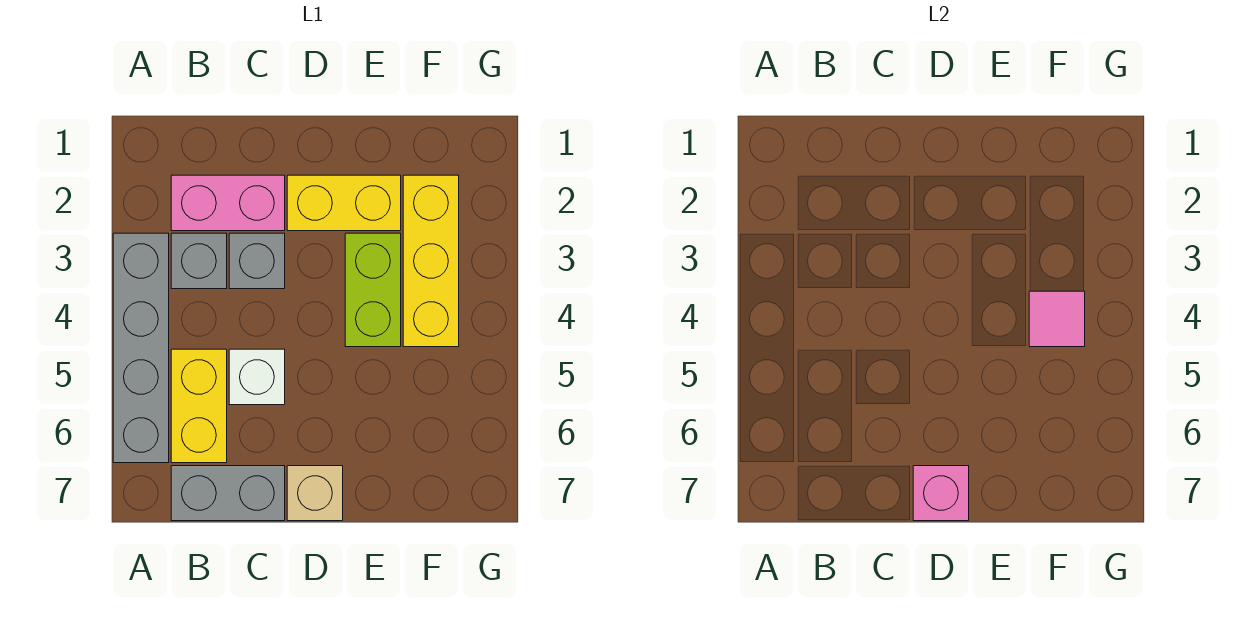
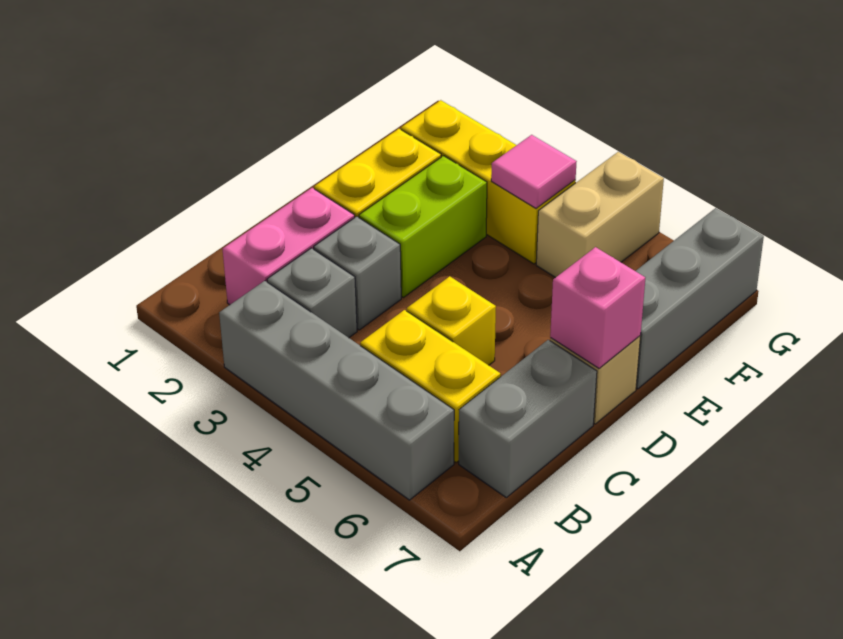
white 1x1 brick [229,349,285,405] -> yellow 1x1 brick [407,276,496,365]
lime 1x2 brick [345,233,401,347] -> lime 1x2 brick turned to [359,156,487,297]
none -> grey 1x3 brick [636,208,764,389]
none -> tan 1x2 brick [536,152,664,278]

